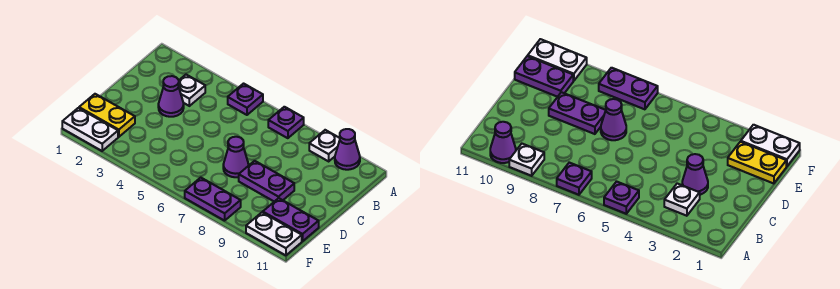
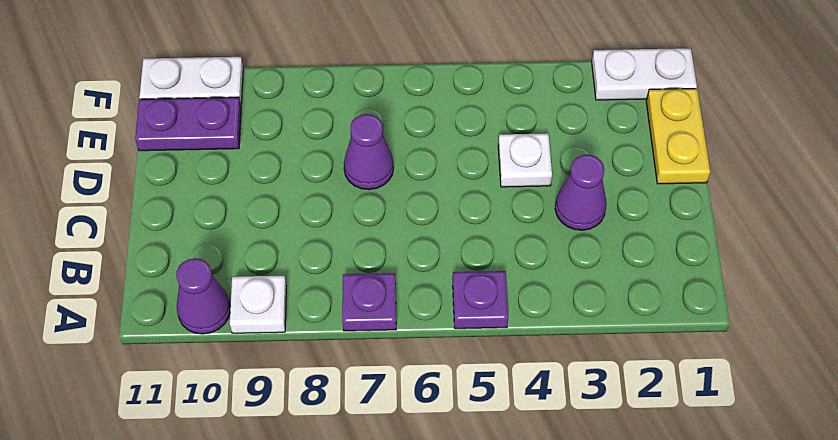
white 1x1 plate [179,75,205,106] -> white 1x1 plate moved to [498,133,552,187]
purple 1x2 plate [239,161,294,202] -> none
yellow 1x2 plate [79,94,135,137] -> yellow 1x2 plate turned to [646,89,710,184]
purple 1x2 plate [185,178,241,221] -> none

